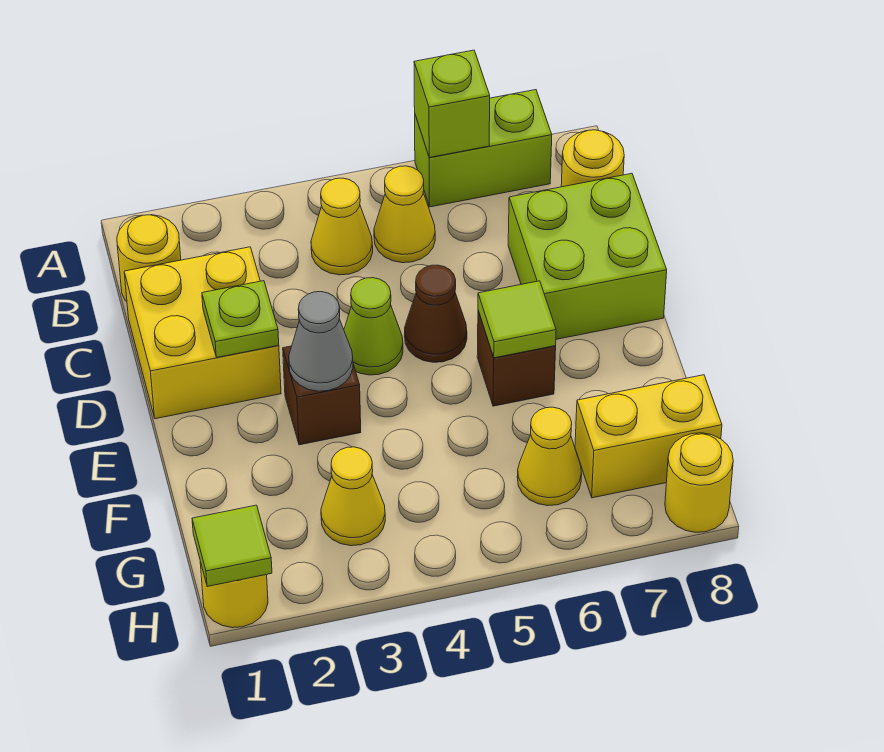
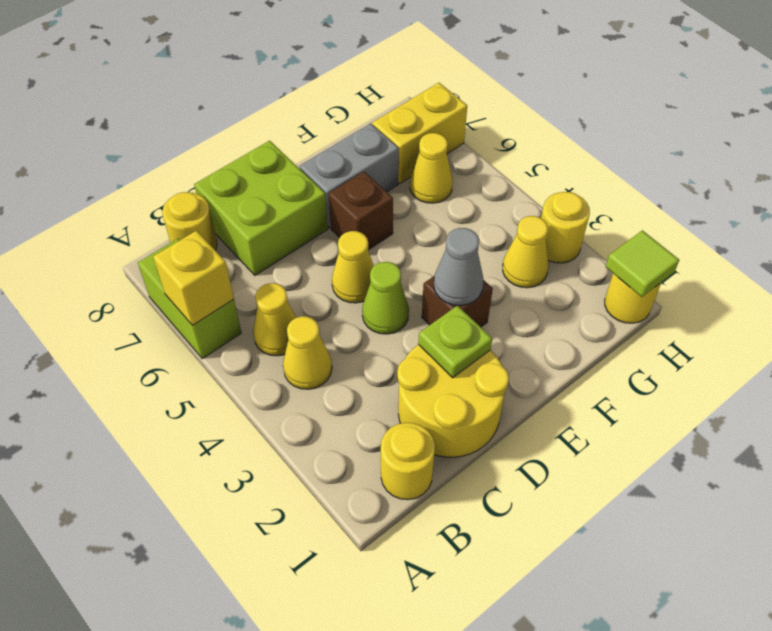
lime 1x1 brick [414,50,490,158] -> yellow 1x1 brick [153,231,234,326]
yellow 2x2 brick [124,247,281,419] -> yellow 2x2 round brick [397,345,509,457]
brown 1x1 cone [405,265,467,362] -> yellow 1x1 cone [332,231,374,303]
lime 1x1 tile [478,281,556,358] -> none
none -> grey 1x2 brick [299,123,399,228]
yellow 1x2 brick [575,375,722,498] -> yellow 1x2 brick turned to [372,83,467,183]
yellow 1x1 round brick [665,433,733,532] -> yellow 1x1 round brick moved to [541,192,590,263]

